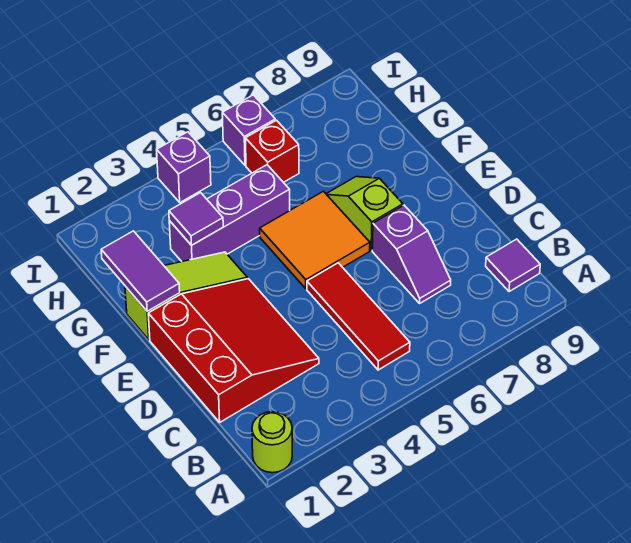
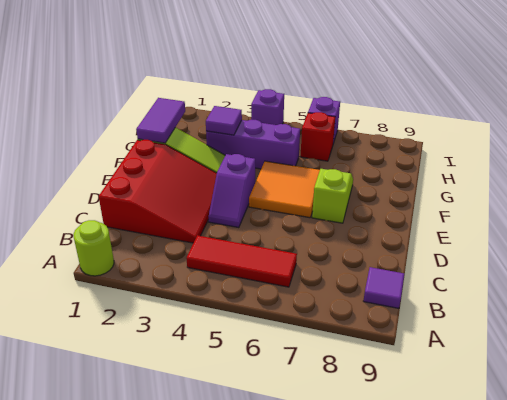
red 1x3 tile [307,263,410,370] -> red 1x3 tile turned to [186,235,297,287]
purple 1x2 slope [372,205,451,303] -> purple 1x2 slope moved to [209,154,255,228]

